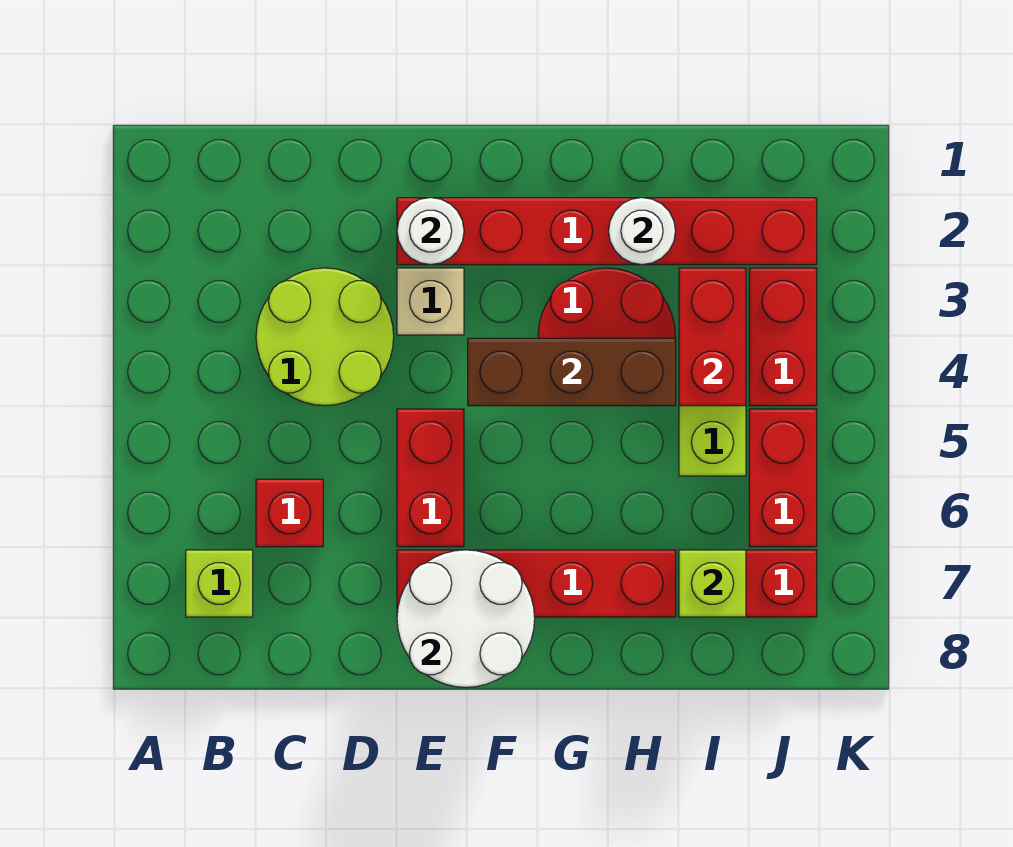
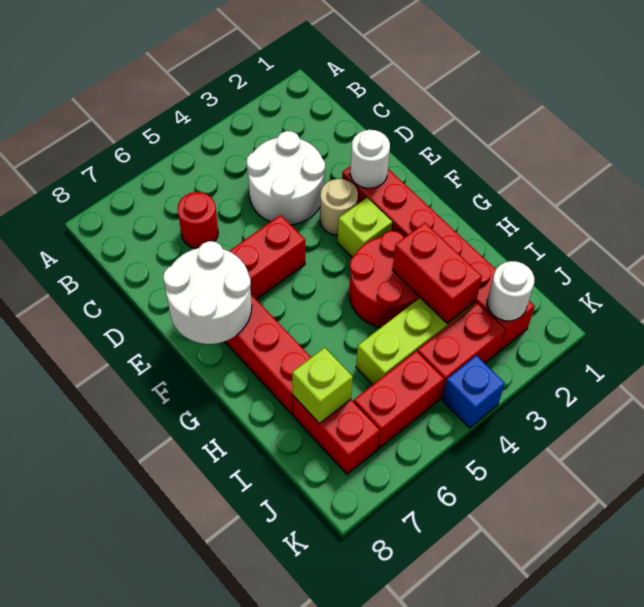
lime 1x1 brick [186,550,253,617] -> lime 1x1 brick moved to [338,198,392,258]
lime 2x2 round brick [256,268,394,406] -> white 2x2 round brick [247,131,325,225]
red 1x1 brick [256,479,323,547] -> red 1x1 round brick [177,192,218,249]
tan 1x1 brick [397,268,464,335] -> tan 1x1 round brick [320,179,358,235]
brown 1x3 brick [468,338,676,406] -> none
white 1x1 round brick [609,198,676,265] -> white 1x1 round brick moved to [487,261,534,321]
red 1x2 brick [679,268,746,406] -> red 1x2 brick turned to [392,223,482,324]
none -> blue 1x1 brick [442,356,505,428]

